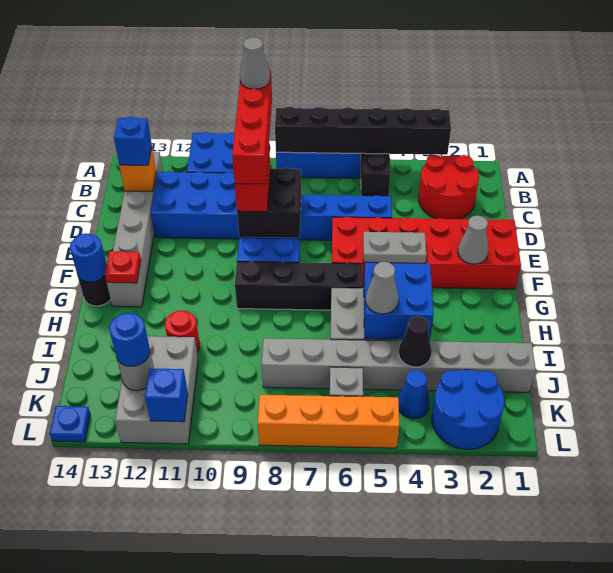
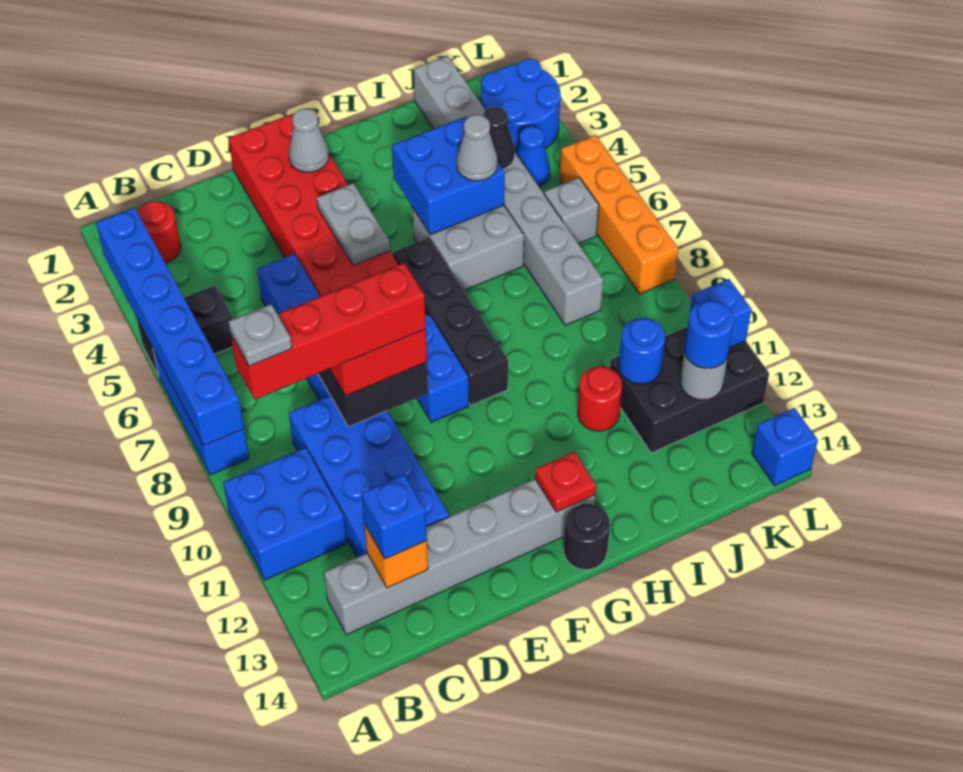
black 1x6 brick [275,107,451,155] -> blue 1x6 brick [96,208,244,446]
red 2x2 round brick [419,155,479,219] -> red 1x1 round brick [137,201,181,263]
grey 1x1 cone [240,37,270,89] -> grey 1x1 plate [228,304,292,366]
blue 1x1 round brick [70,233,106,282] -> blue 1x1 round brick moved to [619,318,665,384]
grey 2x3 brick [115,336,198,444] -> black 2x3 brick [610,327,769,453]
blue 1x1 plate [50,406,90,442] -> blue 1x1 brick [752,408,818,486]

